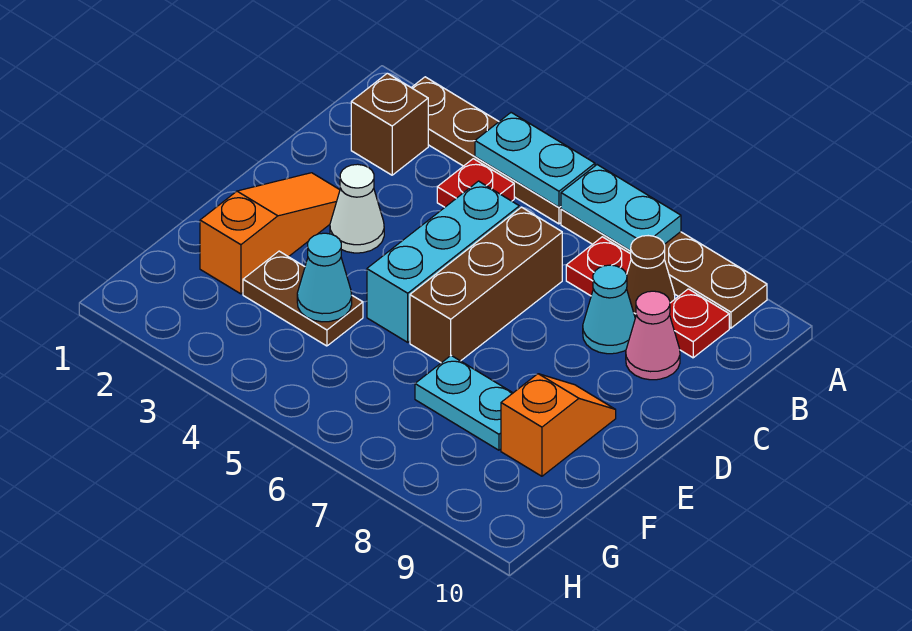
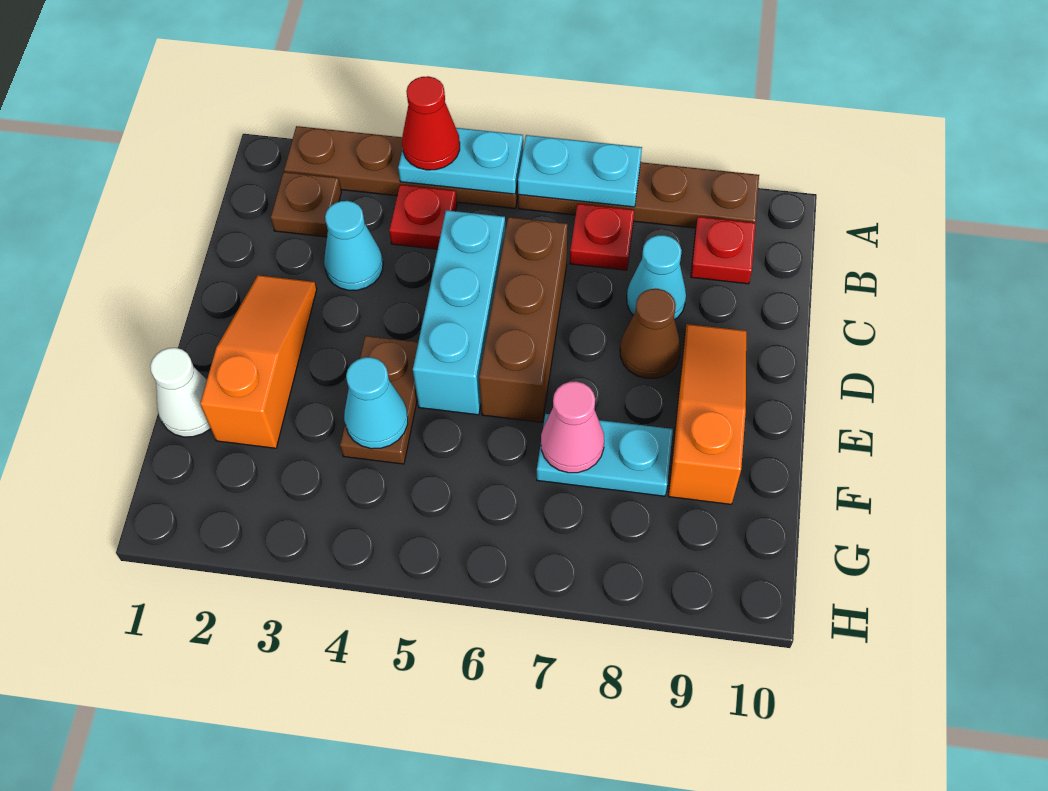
none -> red 1x1 cone [402,76,460,170]
brown 1x1 brick [351,73,428,175] -> brown 1x1 plate [271,172,341,237]
brown 1x1 cone [627,236,675,318] -> brown 1x1 cone moved to [620,289,681,378]
none -> cyan 1x1 cone [324,201,383,290]
pink 1x1 cone [626,291,680,380] -> pink 1x1 cone moved to [541,381,604,473]
white 1x1 cone [330,164,384,253] -> white 1x1 cone moved to [150,348,211,437]
orange 1x2 slope [501,374,616,476] -> orange 1x3 slope [668,324,746,504]
brown 1x2 plate [243,251,363,346] -> brown 1x2 plate turned to [340,336,418,464]

